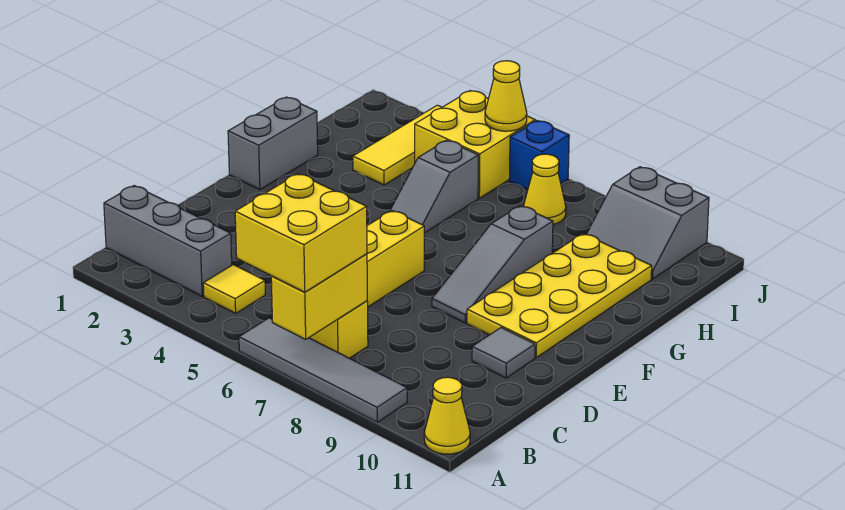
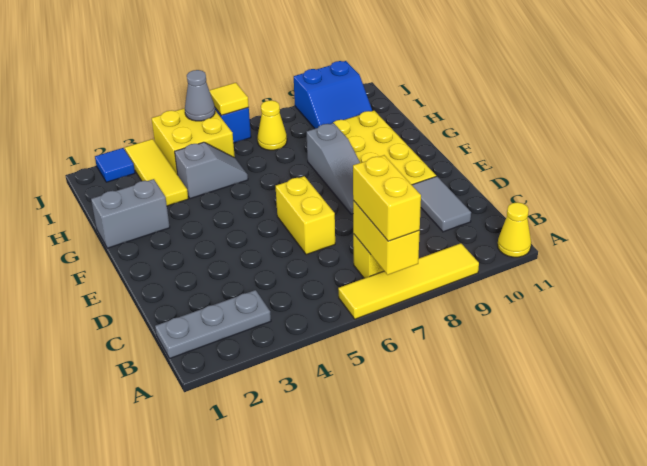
grey 1x4 tile [239,318,407,422] -> yellow 1x4 tile [338,243,479,319]
yellow 2x2 brick [235,174,367,292] -> yellow 1x2 brick [353,155,421,241]
grey 1x3 brick [104,186,232,296] -> grey 1x3 plate [155,290,271,358]
yellow 1x1 tile [203,265,265,313] -> yellow 1x1 tile moved to [209,83,249,115]
grey 1x1 tile [472,328,535,378] -> grey 1x2 tile [412,176,471,232]
grey 1x2 brick [228,97,318,190] -> grey 1x2 brick turned to [91,179,170,248]
grey 1x2 slope [390,140,478,233] -> grey 1x2 slope turned to [175,142,248,199]
grey 2x2 slope [586,167,709,279] -> blue 2x2 slope [294,61,372,129]
none -> blue 1x1 tile [95,148,135,182]
yellow 1x1 cone [485,61,527,131] -> grey 1x1 cone [185,70,215,121]

